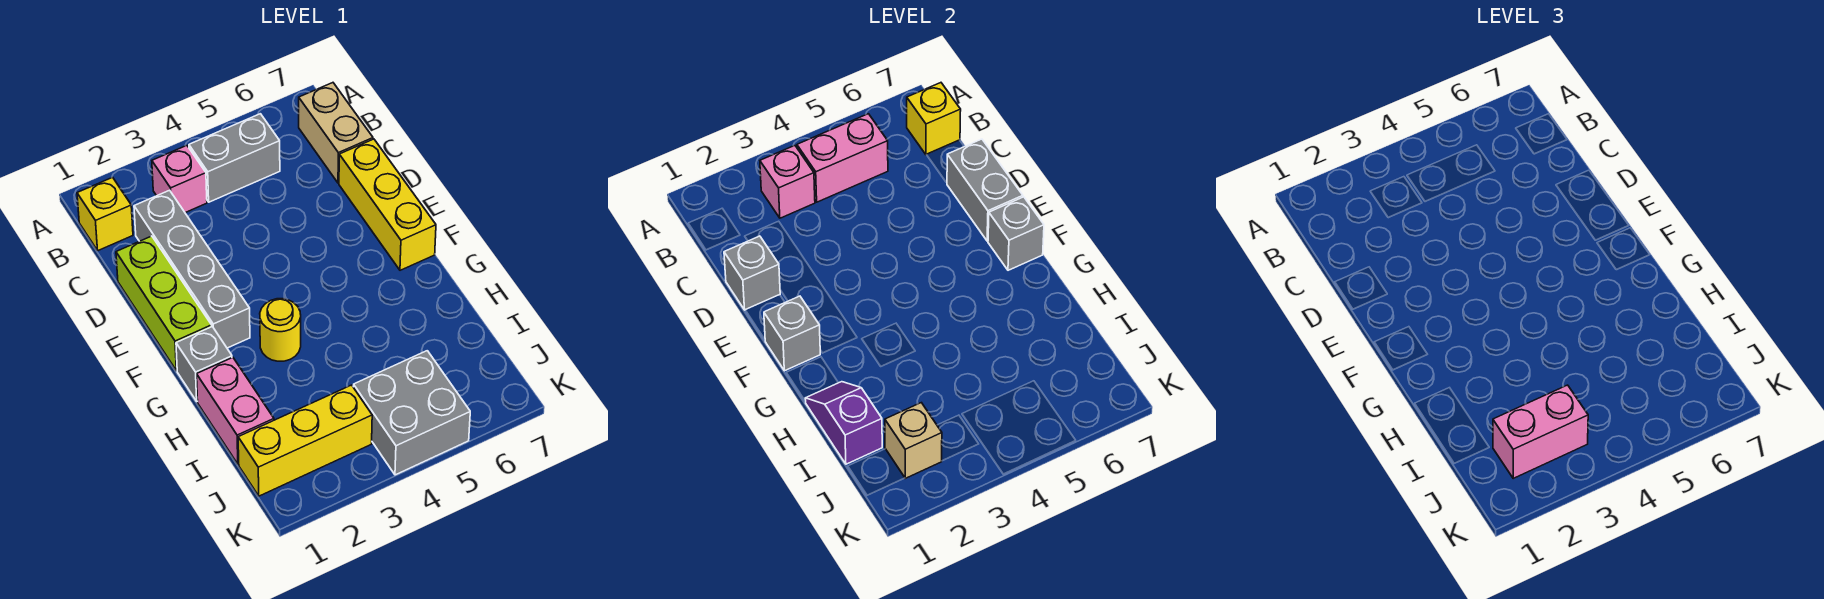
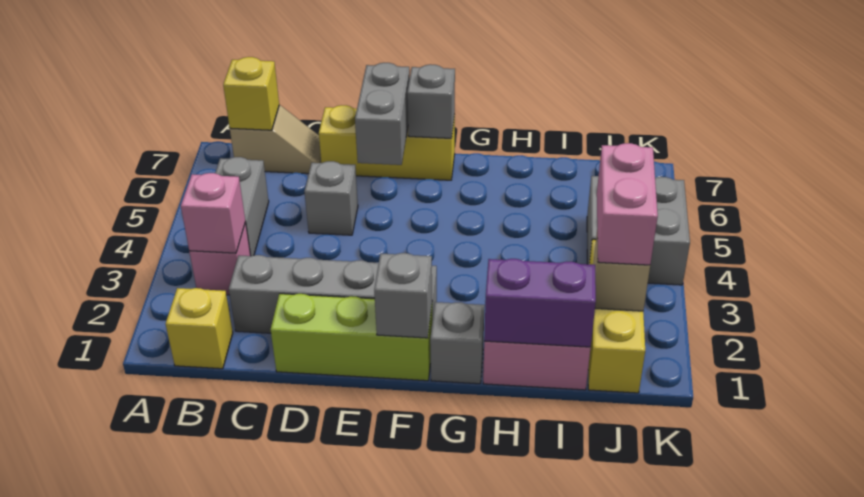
pink 1x2 brick [797,114,888,202] -> none
tan 1x2 brick [299,83,373,183] -> tan 1x2 slope [230,105,321,174]
grey 1x1 brick [724,236,780,310] -> grey 1x1 brick moved to [304,161,358,235]
grey 1x2 brick [947,139,1023,241] -> grey 1x2 brick turned to [355,63,410,165]
yellow 1x1 round brick [260,299,301,361] -> none
purple 1x2 slope [805,382,882,464] -> purple 1x2 brick [484,259,596,347]

